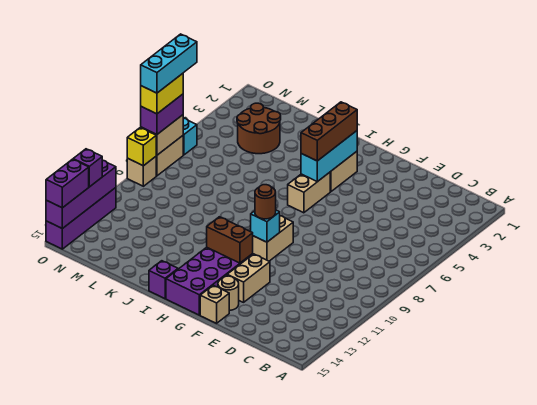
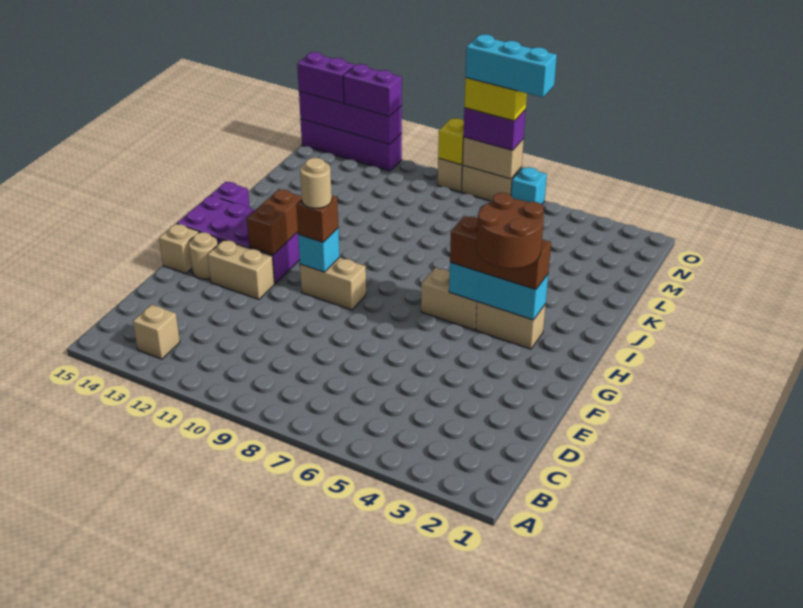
none -> tan 1x1 brick [133,304,180,359]
brown 1x1 round brick [255,185,276,219] -> brown 1x1 brick [296,196,338,242]
none -> tan 1x1 round brick [300,158,332,208]
brown 2x2 round brick [237,103,281,154] -> brown 2x2 round brick moved to [476,193,544,269]
purple 1x1 brick [73,149,102,187] -> purple 1x2 brick [343,64,402,116]

